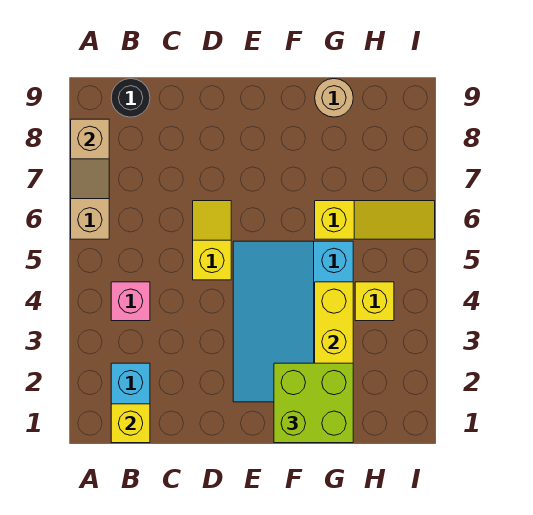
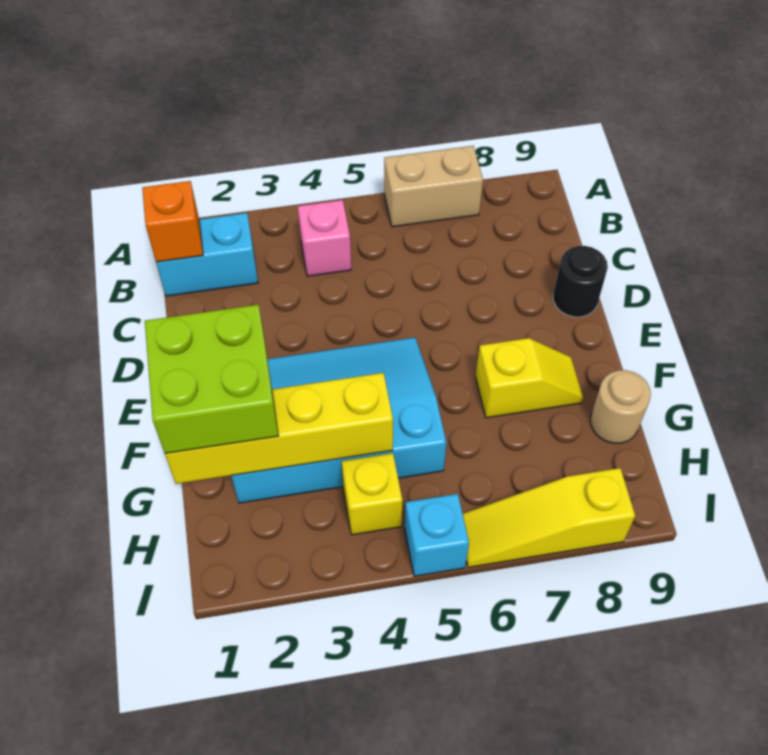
tan 1x2 slope [71,119,109,199] -> none
yellow 1x1 brick [111,404,150,443] -> orange 1x1 brick [142,181,203,262]
black 1x1 round brick [111,79,150,117] -> black 1x1 round brick moved to [553,246,608,317]
yellow 1x2 slope [193,201,231,280] -> yellow 1x2 slope moved to [476,338,583,418]
yellow 1x3 slope [315,201,435,239] -> yellow 1x3 slope turned to [463,468,635,567]
none -> cyan 1x1 brick [405,494,469,576]

